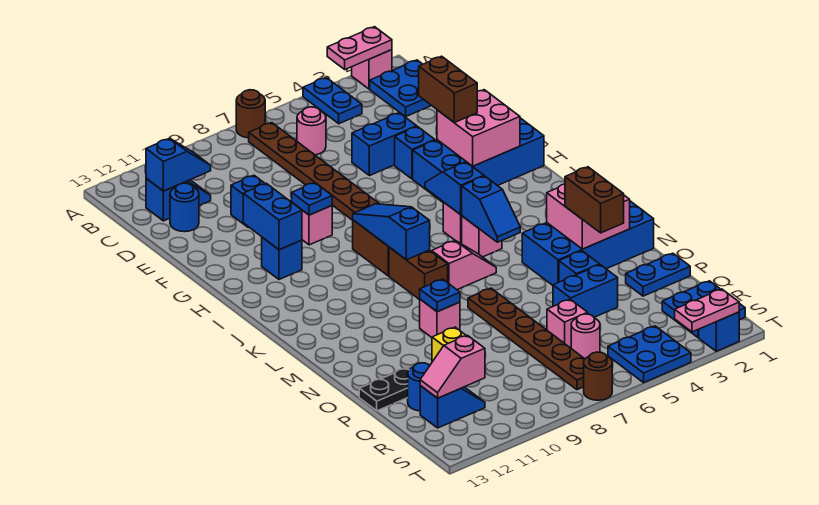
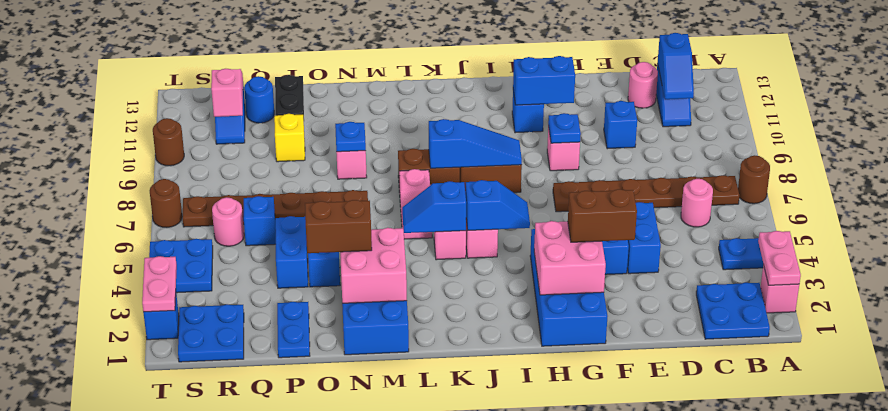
blue 1x1 round brick [170,183,199,232] -> pink 1x1 round brick [628,62,658,108]
pink 1x1 brick [547,299,588,348] -> blue 1x1 brick [244,196,276,246]
none -> brown 1x1 round brick [153,118,184,166]

